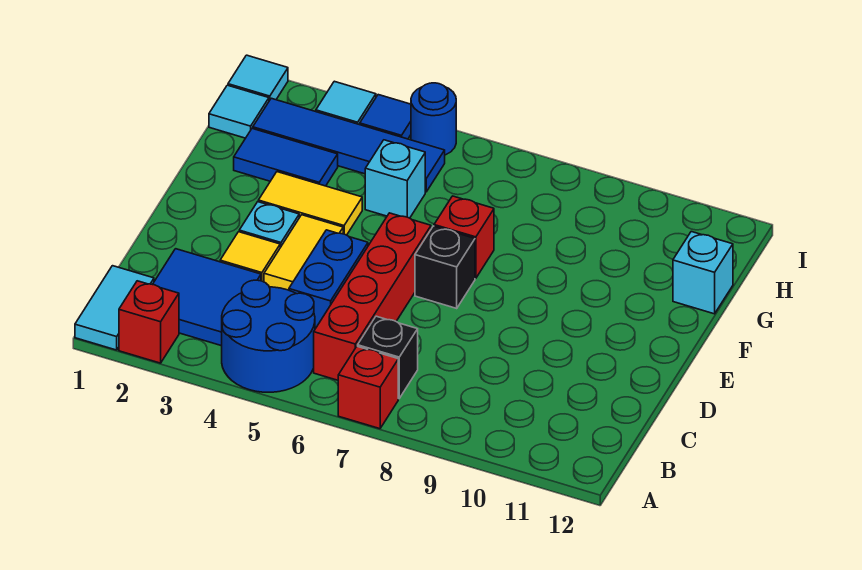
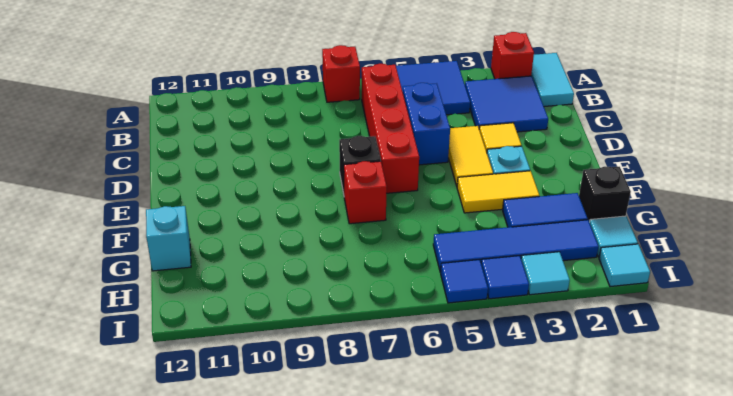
blue 2x2 round brick [222,280,315,392] -> blue 2x2 tile [396,61,470,115]
black 1x1 brick [358,316,418,399] -> black 1x1 brick moved to [579,167,631,222]
cyan 1x1 brick [365,140,425,218] -> none
blue 1x1 round brick [411,83,456,155] -> blue 1x1 tile [440,260,488,303]

